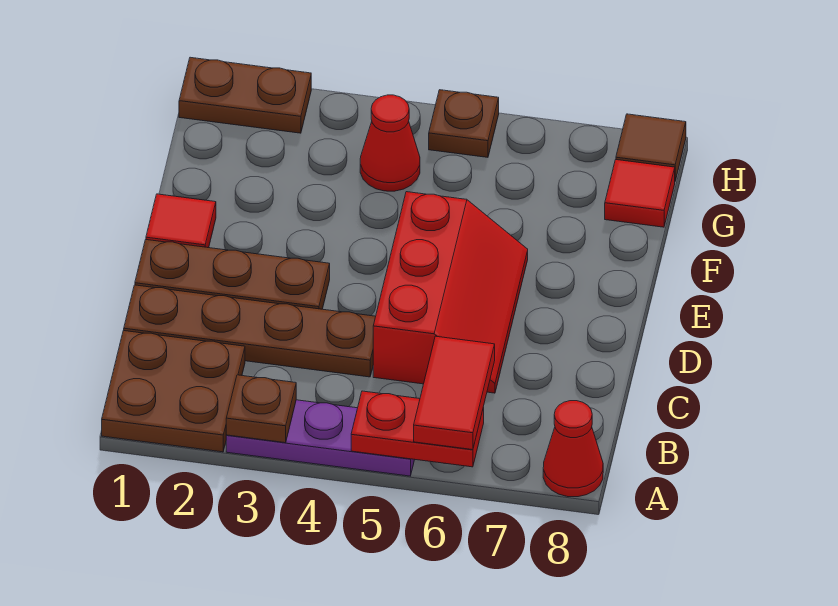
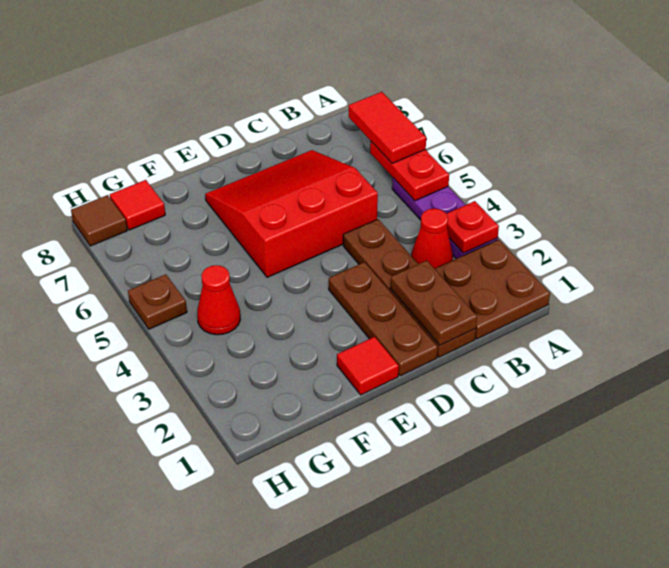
brown 1x1 plate [226,375,296,443] -> red 1x1 plate [446,201,499,253]
red 1x2 tile [414,336,495,450] -> red 1x2 tile turned to [349,92,426,164]
red 1x1 cone [543,401,603,497] -> red 1x1 cone moved to [411,209,453,269]
red 2x3 slope [373,192,528,393] -> red 3x3 slope [205,150,378,277]
brown 1x2 plate [179,57,311,133] -> brown 1x2 plate moved to [390,260,477,345]

